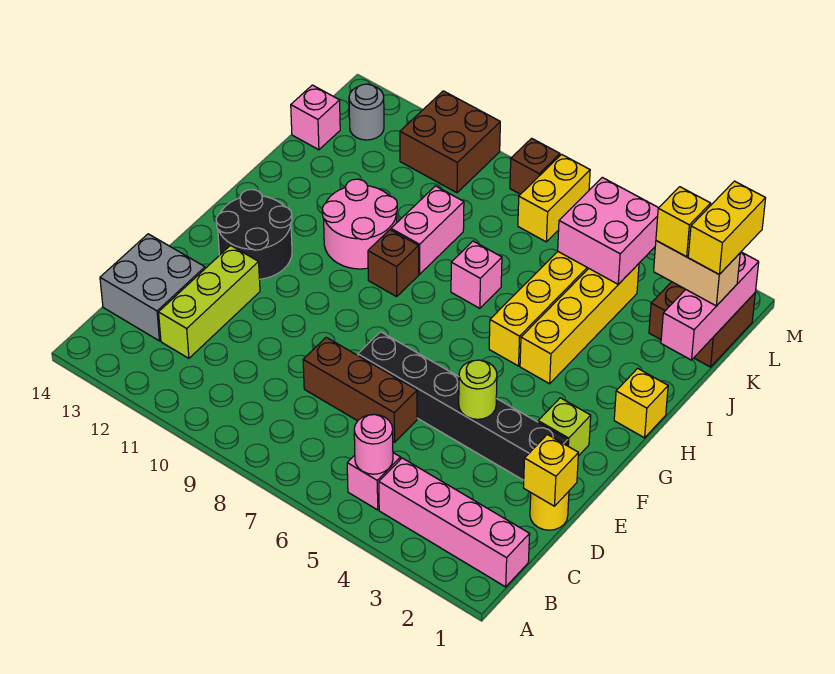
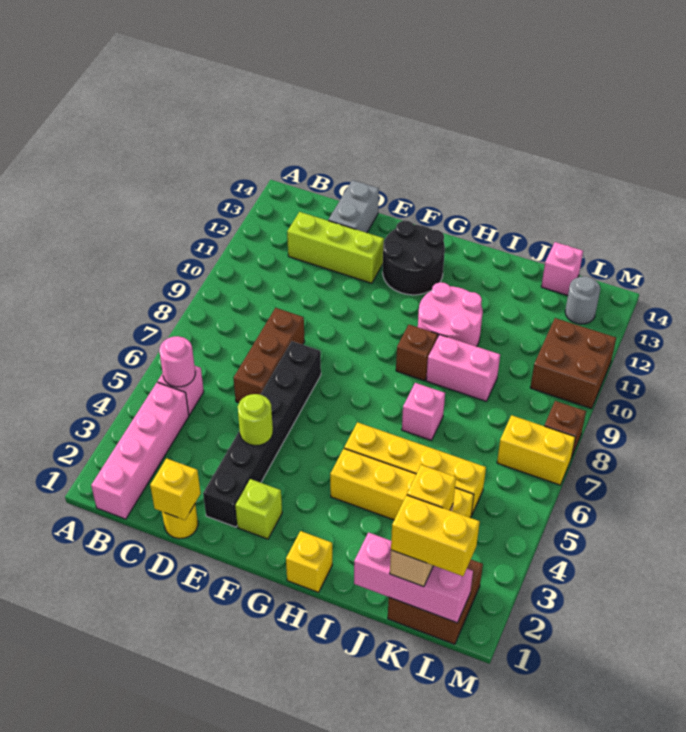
grey 2x2 brick [100,234,205,341] -> grey 1x2 brick [328,180,379,233]
pink 2x2 brick [558,177,658,284] -> none

